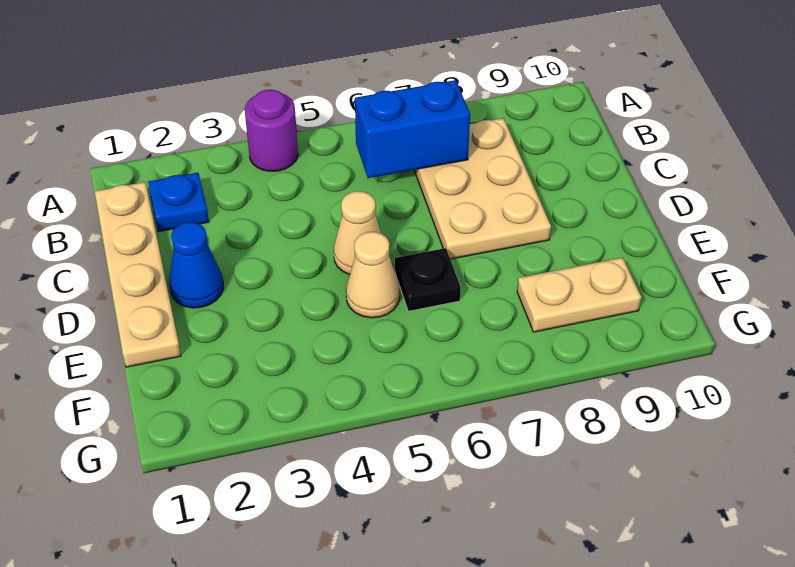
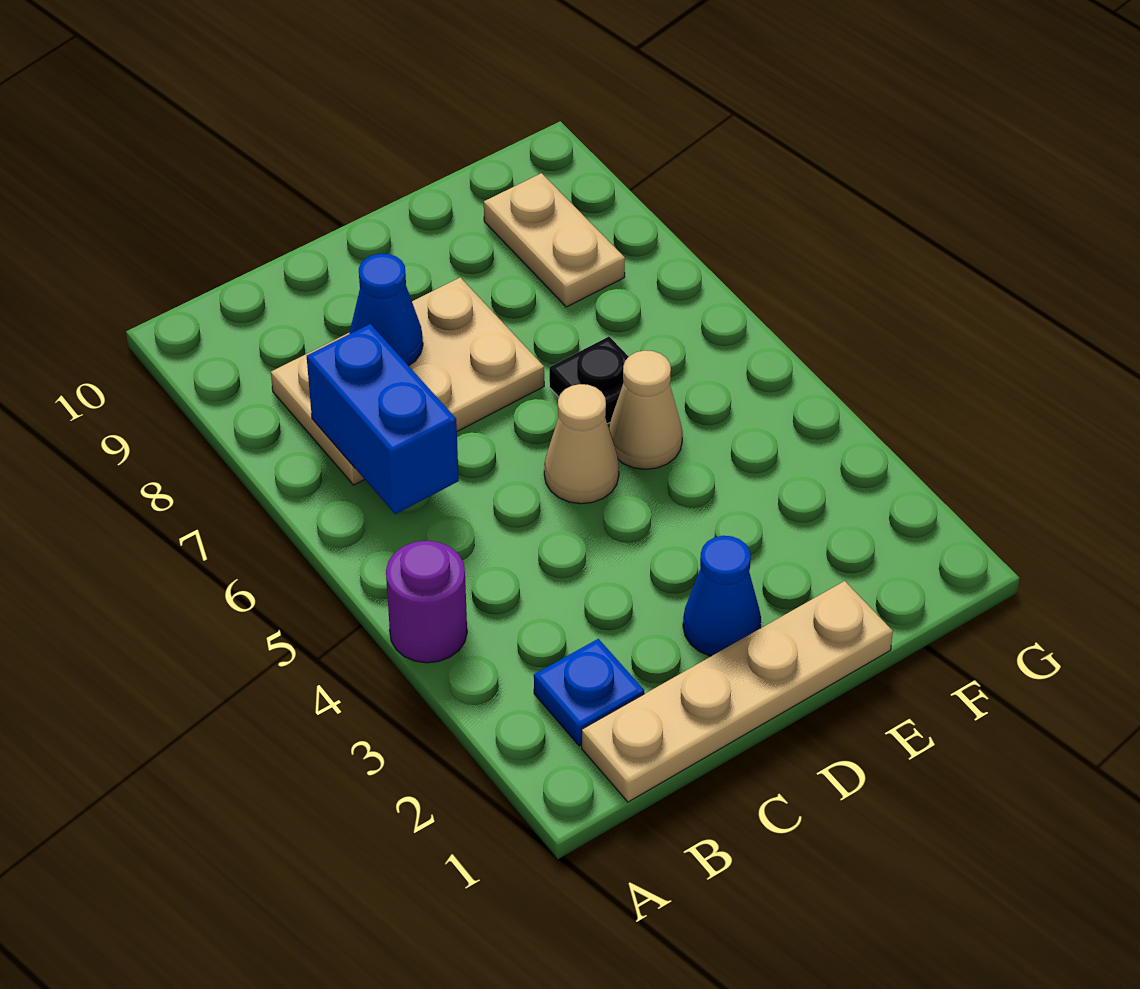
none -> blue 1x1 cone [349,254,423,366]

